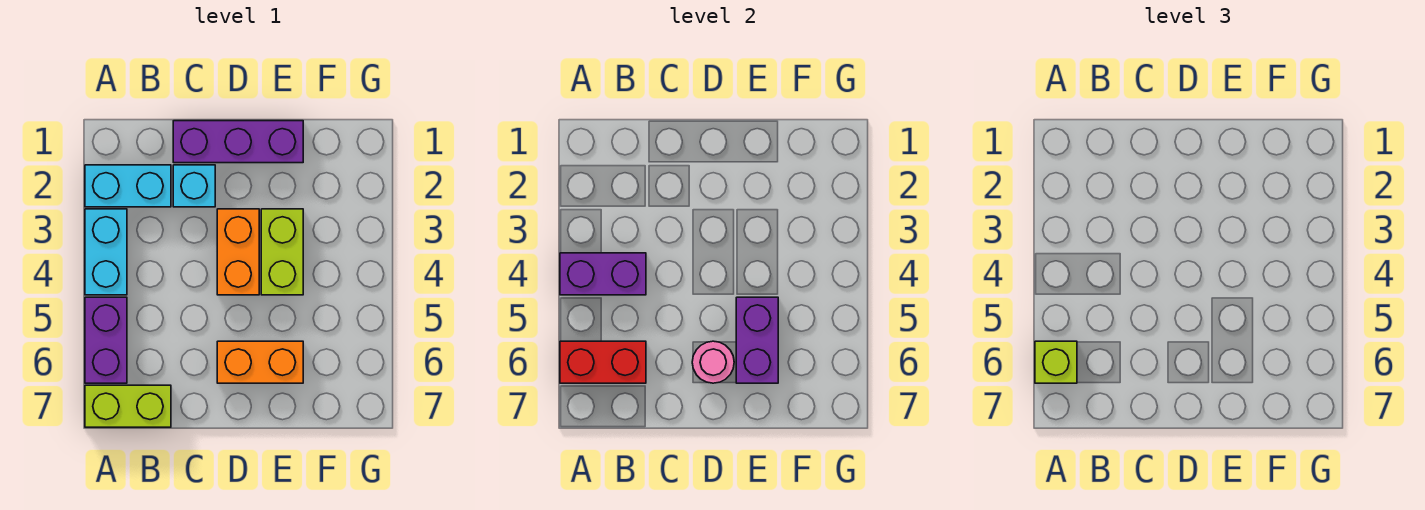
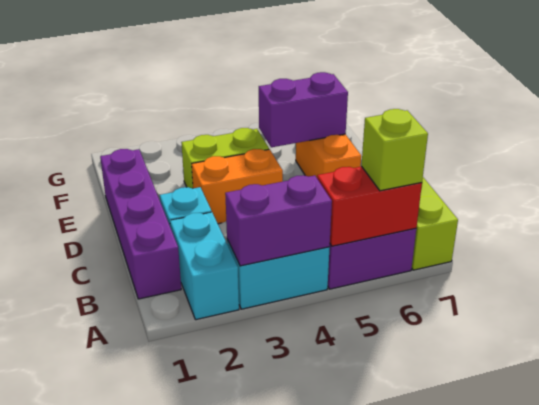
purple 1x2 brick [560,253,646,295] -> purple 1x2 brick turned to [225,175,332,266]
red 1x2 brick [560,341,646,383] -> red 1x2 brick turned to [317,166,422,246]
purple 1x3 brick [173,121,303,163] -> purple 1x4 brick [100,149,181,299]
pink 1x1 round brick [692,341,734,383] -> none

